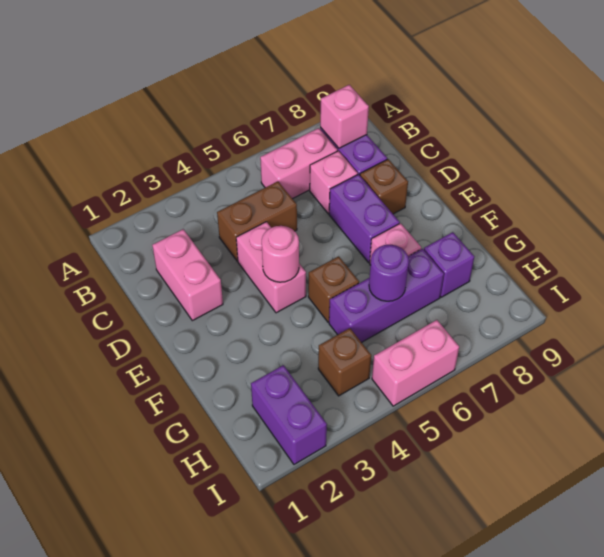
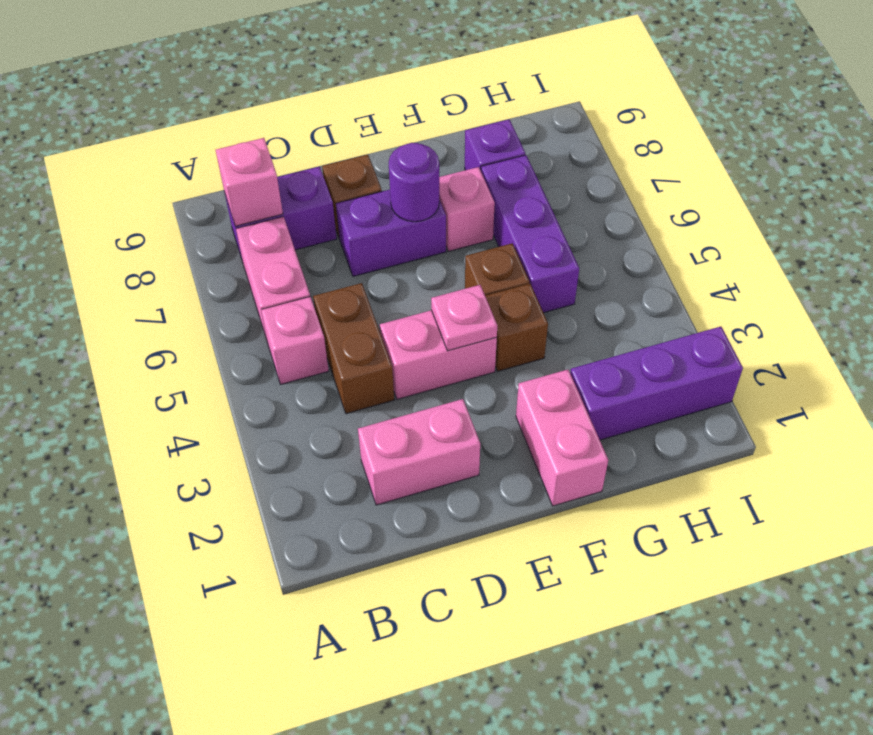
pink 1x1 brick [310,151,358,214] -> pink 1x1 brick moved to [261,297,329,384]
pink 1x1 round brick [262,226,299,282] -> pink 1x1 plate [431,285,497,351]
purple 1x1 round brick [369,245,409,301] -> purple 1x1 round brick moved to [389,143,440,222]
purple 1x2 brick [251,365,327,464] -> purple 1x3 brick [570,327,743,440]
brown 1x1 brick [318,328,371,396] -> brown 1x1 brick moved to [485,284,548,371]
pink 1x2 brick [372,320,459,406] -> pink 1x2 brick moved to [516,370,608,506]

